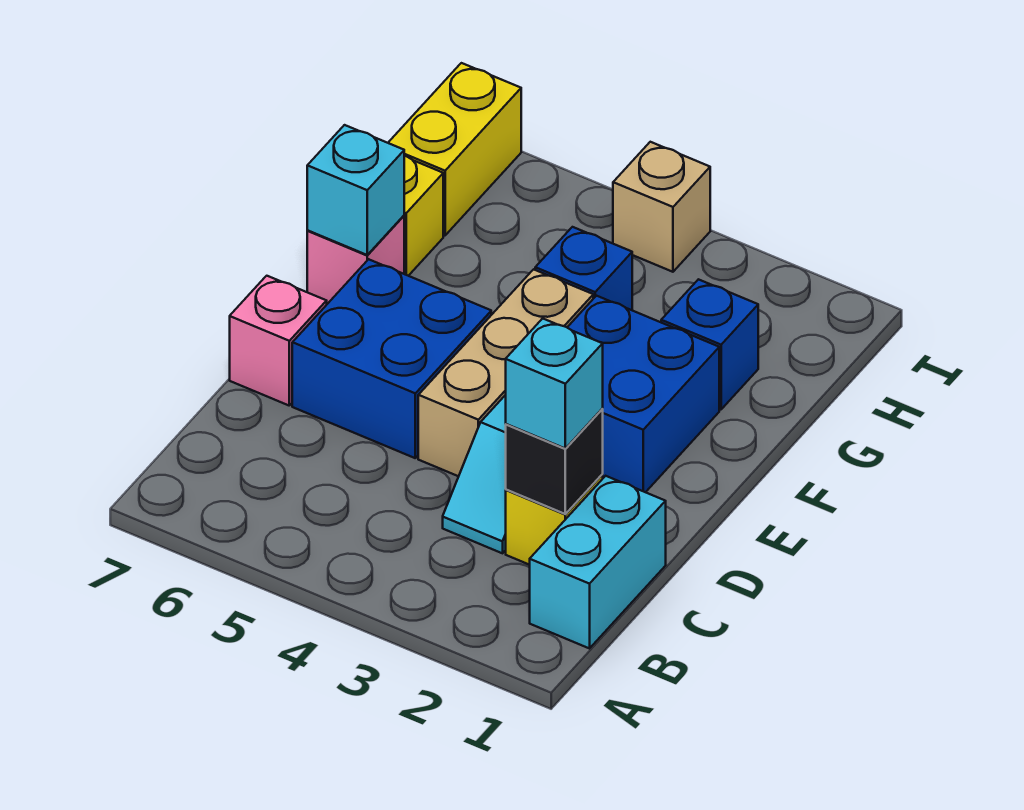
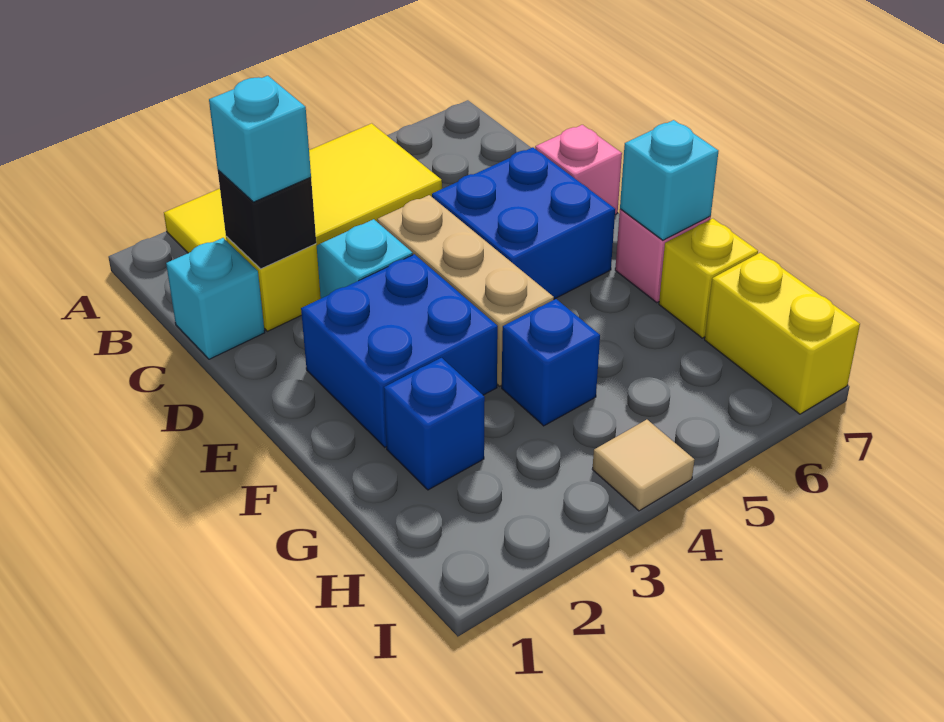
none -> yellow 2x4 tile [164,123,442,253]
cyan 1x2 brick [530,476,666,648] -> cyan 1x1 brick [166,238,265,359]
tan 1x1 brick [613,142,710,272] -> tan 1x1 tile [592,420,694,511]

